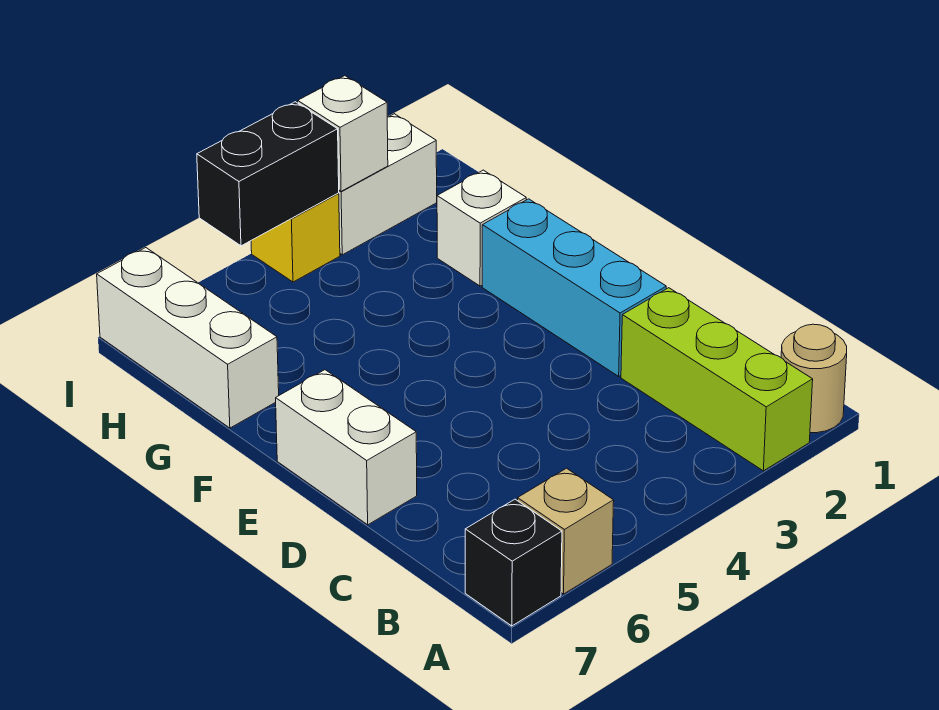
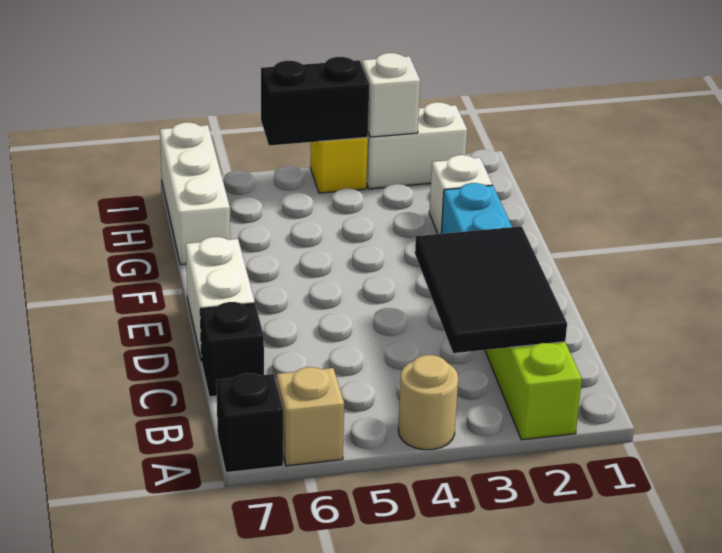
tan 1x1 round brick [781,324,847,433] -> tan 1x1 round brick moved to [398,355,458,450]
none -> black 2x3 tile [415,226,567,353]
none -> black 1x1 brick [200,302,264,397]

